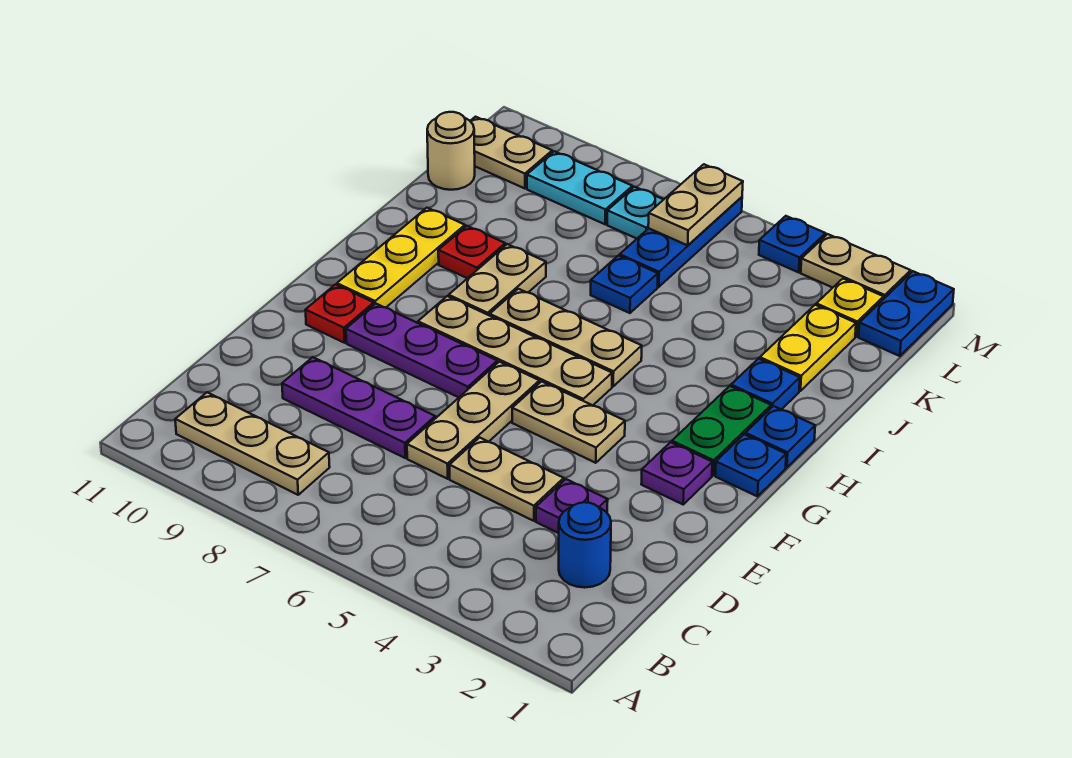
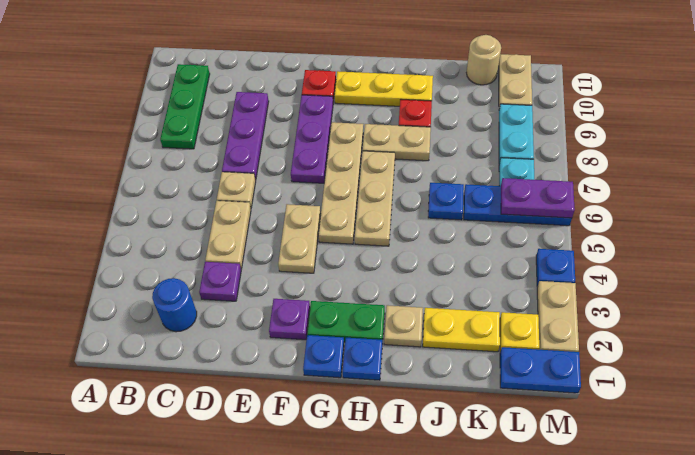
tan 1x3 plate [175,392,330,495] -> green 1x3 plate [160,64,210,149]
tan 1x3 plate [407,362,539,479] -> tan 1x1 plate [217,172,256,208]
blue 1x1 plate [731,359,800,410] -> tan 1x1 plate [384,305,423,347]
tan 1x2 plate [648,164,743,245] -> purple 1x2 plate [501,178,575,218]

